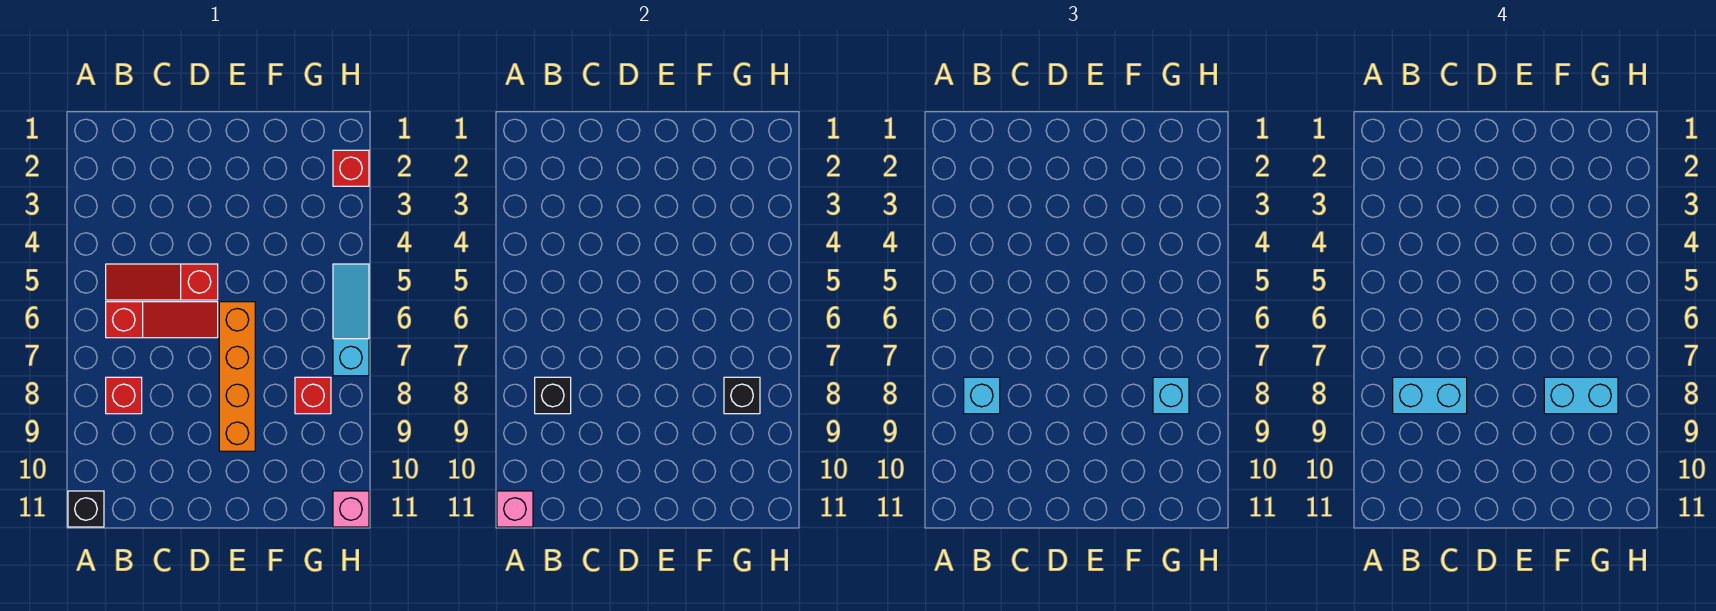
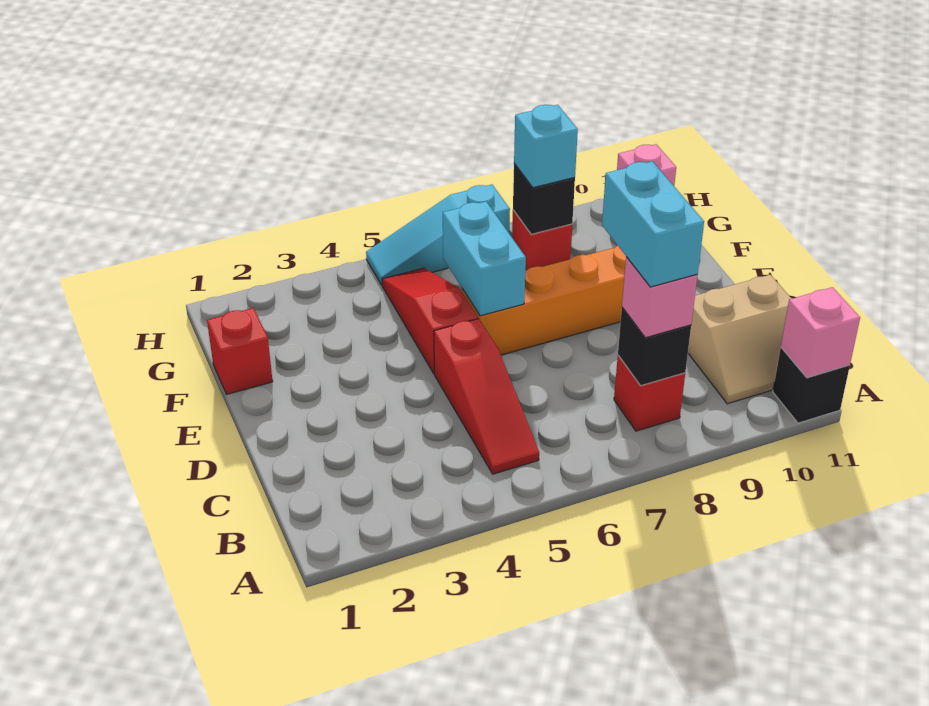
red 1x3 slope [106,302,218,338] -> red 1x3 slope moved to [382,268,478,373]
cyan 1x1 brick [964,377,1000,414] -> pink 1x1 brick [622,257,698,338]
none -> tan 2x2 slope [688,275,791,404]
cyan 1x2 brick [1544,377,1618,414] -> cyan 1x2 brick moved to [443,201,526,316]
red 1x1 brick [333,150,369,186] -> red 1x1 brick moved to [207,308,273,394]

